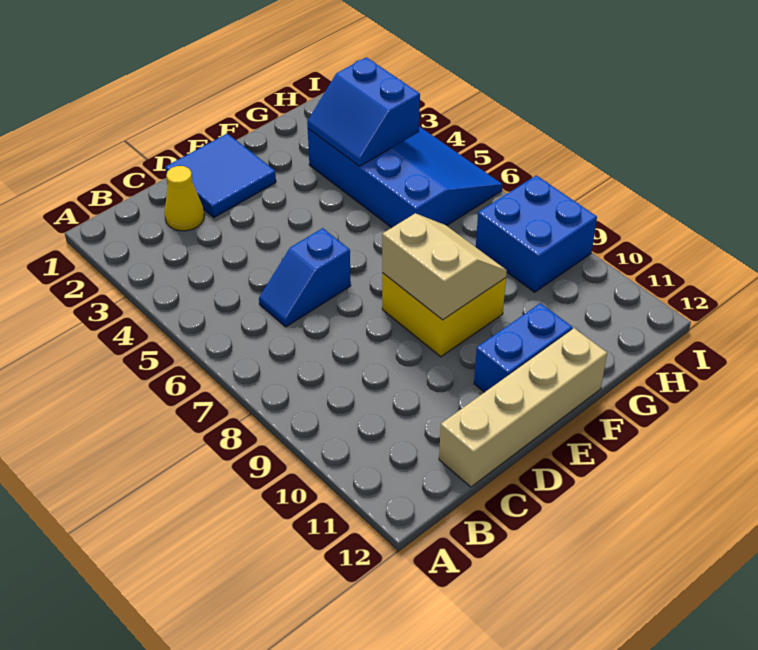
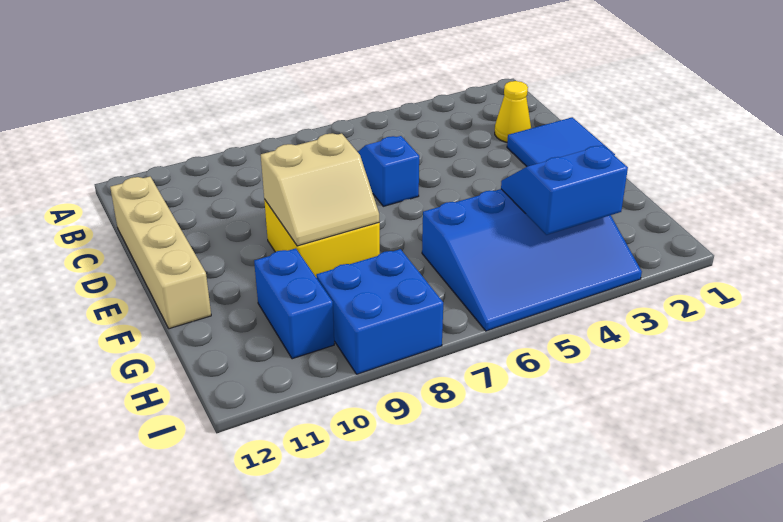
blue 1x2 brick [474,303,572,392] -> blue 1x2 brick moved to [254,248,334,359]

